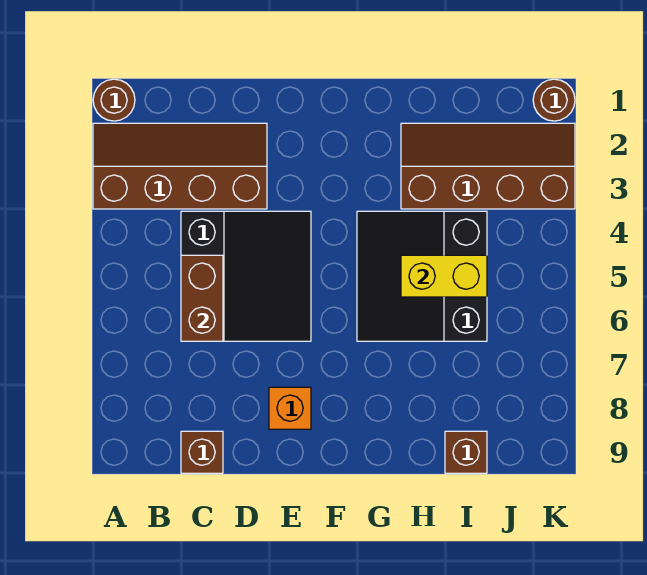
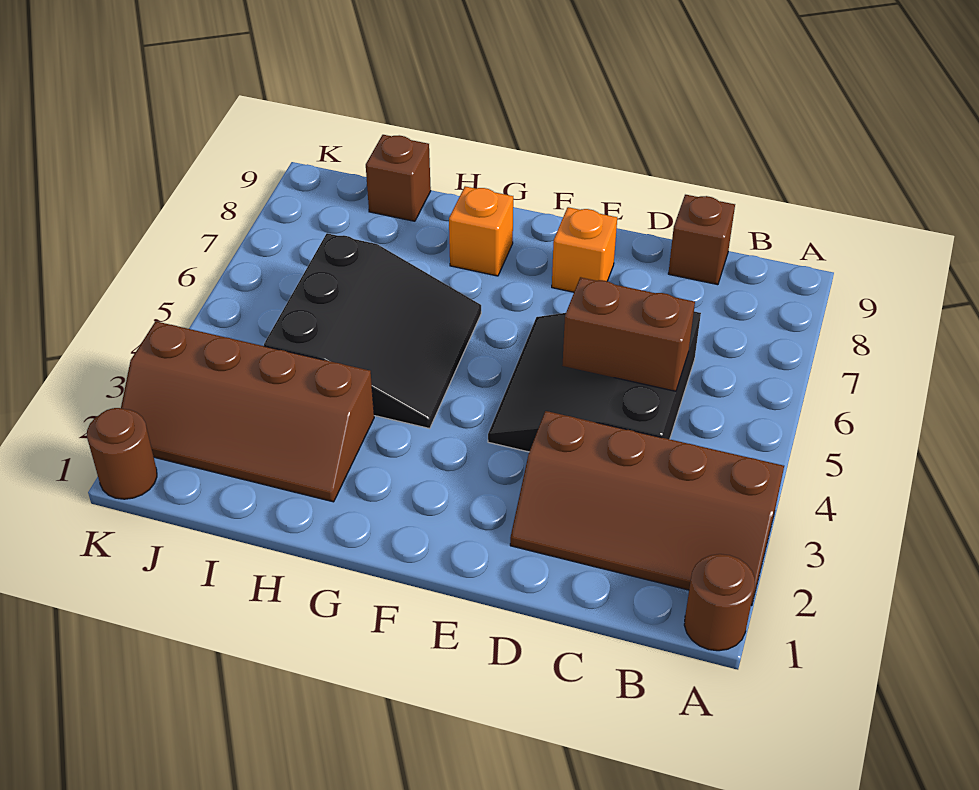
brown 1x2 brick [181,255,223,341] -> brown 1x2 brick turned to [562,277,695,391]
none -> orange 1x1 brick [449,186,513,276]
yellow 1x2 brick [401,255,487,297] -> none

